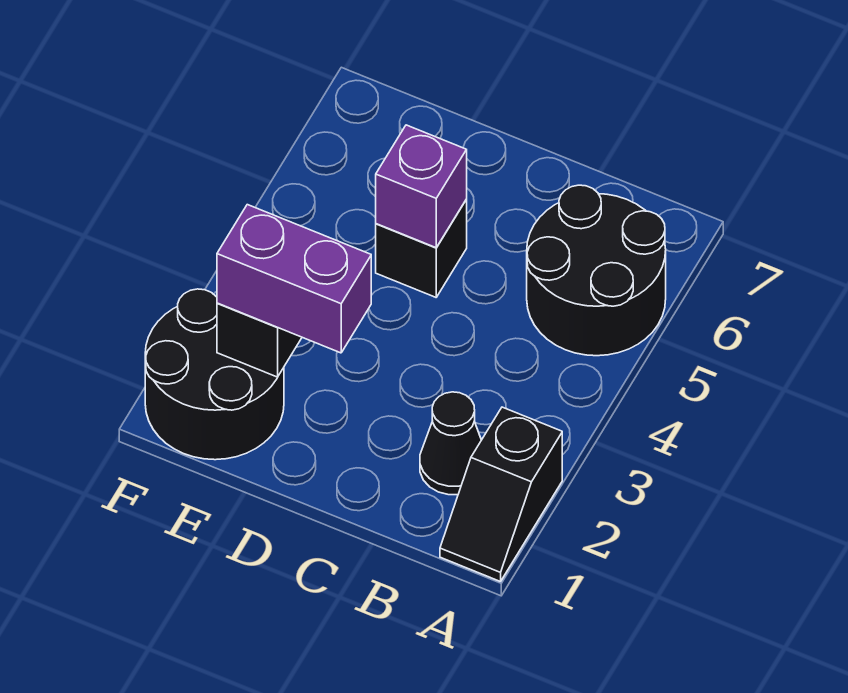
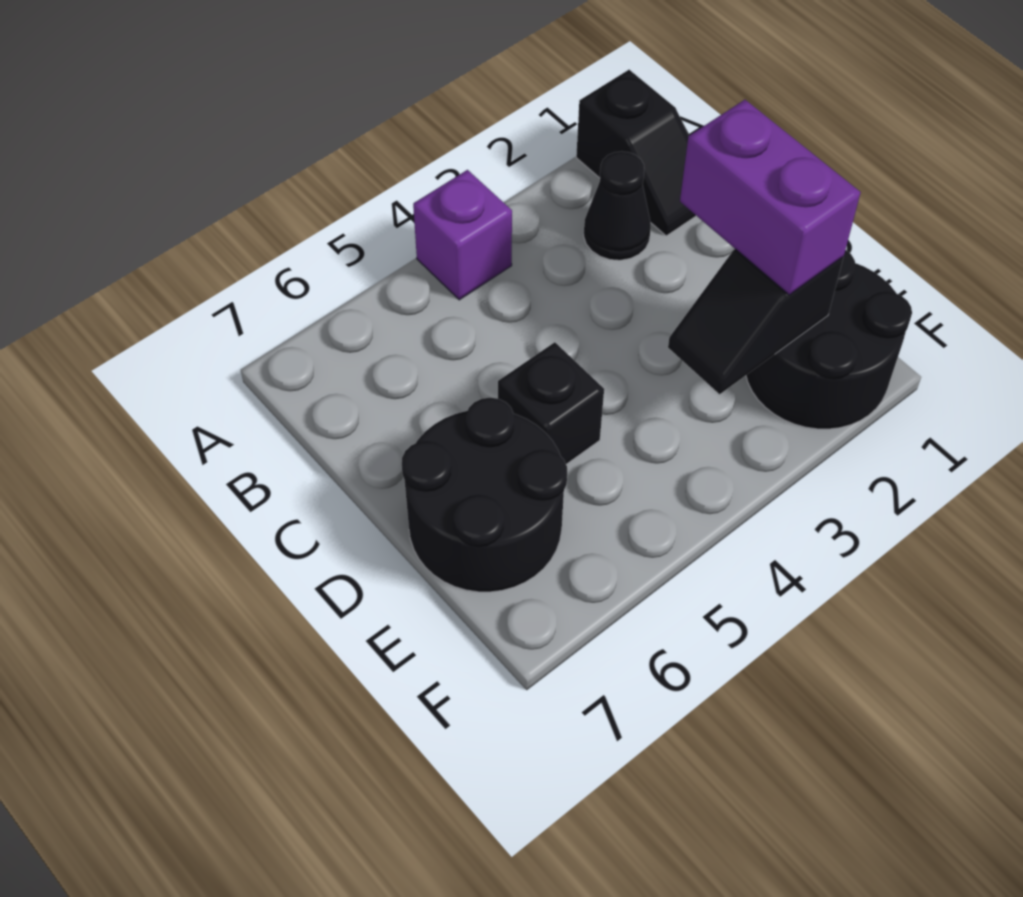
black 1x2 slope [440,407,562,582] -> black 1x2 slope turned to [576,70,696,236]
black 2x2 round brick [527,185,666,356] -> black 2x2 round brick moved to [402,398,567,592]
purple 1x1 brick [376,125,467,248] -> purple 1x1 brick moved to [413,170,512,300]

